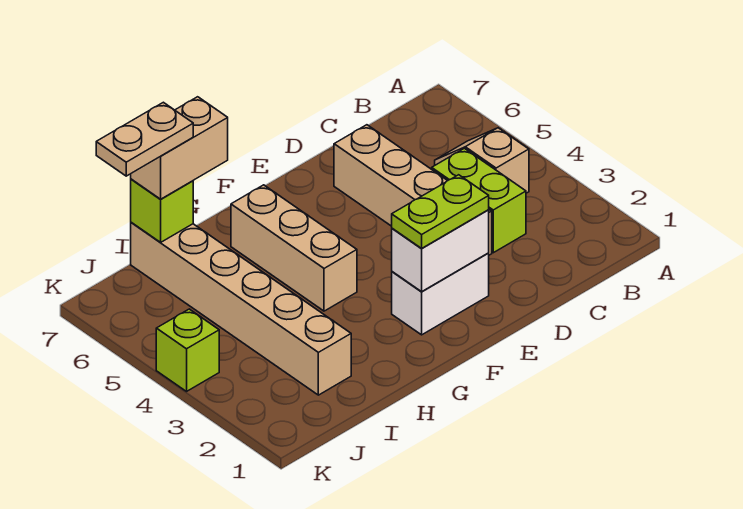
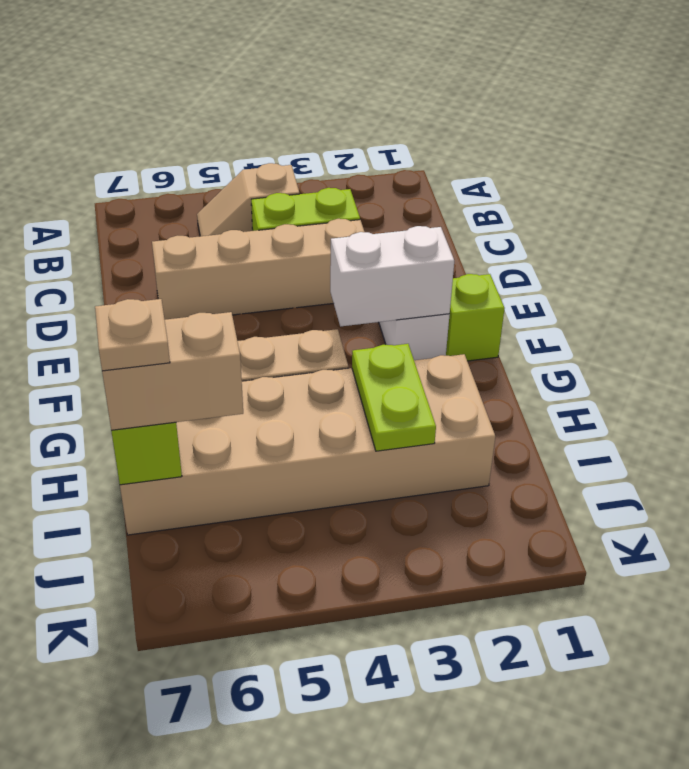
white 1x2 brick [392,210,489,292] -> white 1x2 brick turned to [330,226,454,326]
lime 1x2 plate [392,175,489,249] -> lime 1x2 plate moved to [352,344,436,451]
tan 1x2 brick [131,97,228,199] -> tan 1x2 brick turned to [102,312,243,430]
tan 1x6 brick [131,222,351,395] -> tan 2x6 brick [120,354,495,535]
tan 1x2 plate [96,102,193,176] -> tan 1x1 plate [95,299,170,371]
lime 1x1 brick [156,309,219,391] -> lime 1x1 brick moved to [446,274,505,361]

